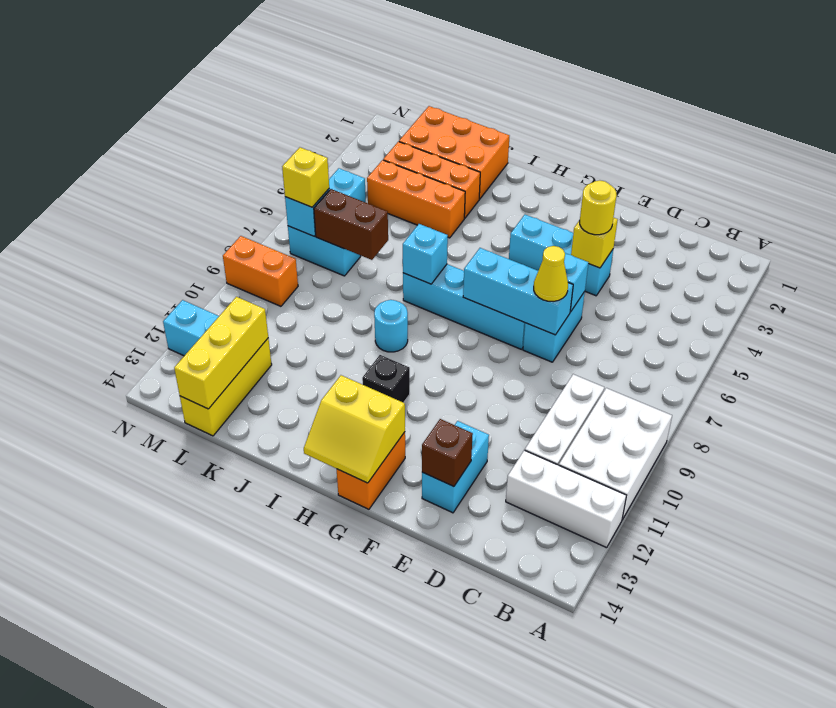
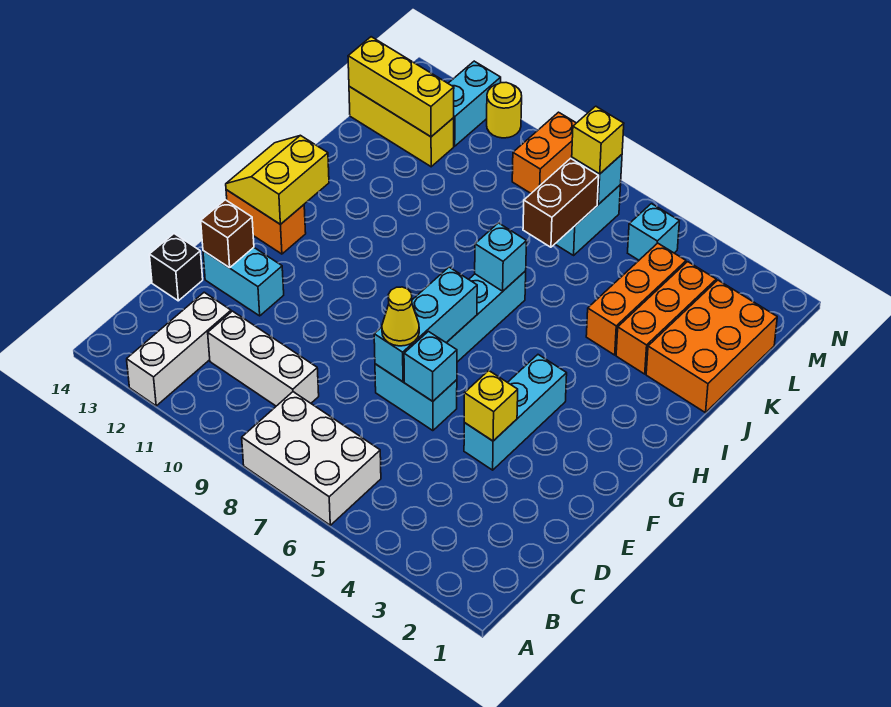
white 2x3 brick [559,388,672,520] -> white 2x3 brick moved to [242,392,381,525]
yellow 1x1 round brick [580,180,617,235] -> yellow 1x1 round brick moved to [487,83,522,138]
black 1x1 brick [362,355,410,403] -> black 1x1 brick moved to [149,234,203,301]
cyan 1x1 round brick [374,300,408,352] -> none

